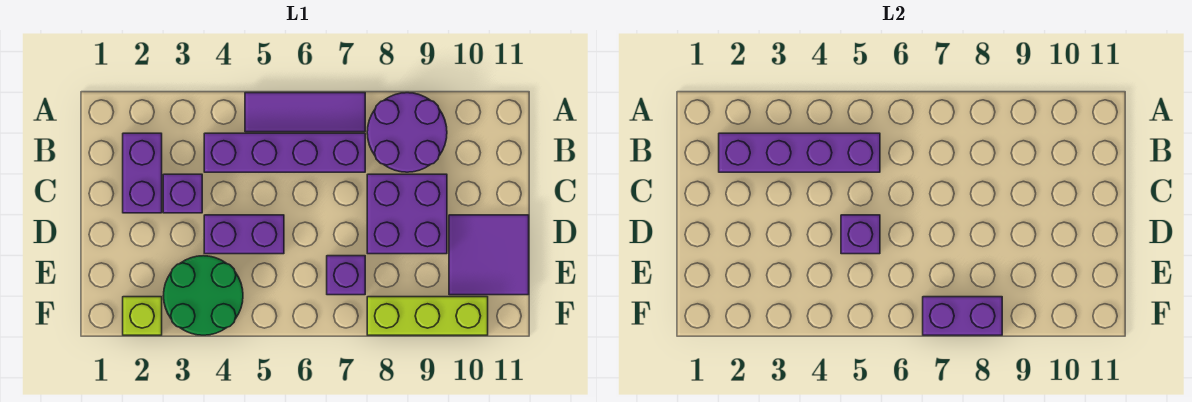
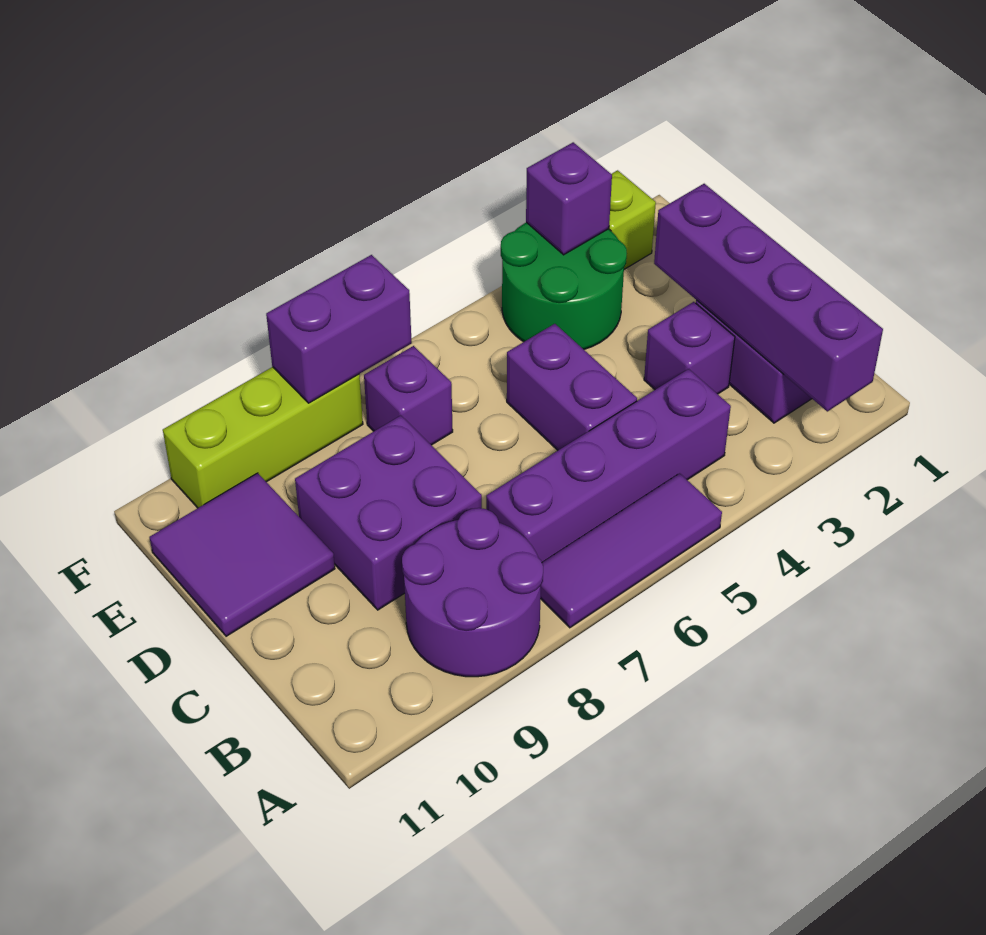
purple 1x4 brick [719,133,880,172] -> purple 1x4 brick turned to [654,184,883,411]
purple 1x2 brick [204,215,284,254] -> purple 1x2 brick turned to [507,324,637,450]
purple 1x1 brick [841,215,880,254] -> purple 1x1 brick moved to [526,142,612,255]

